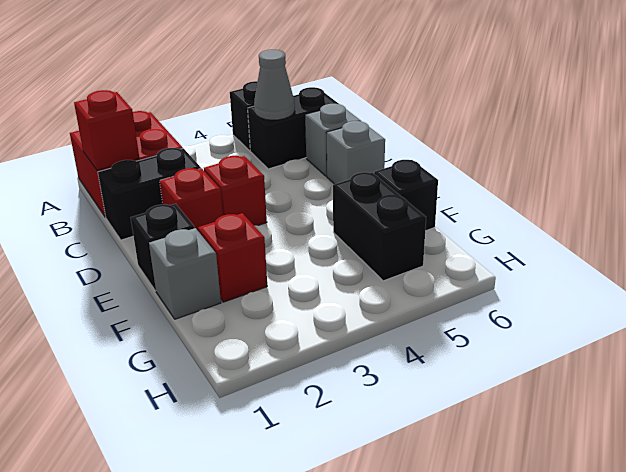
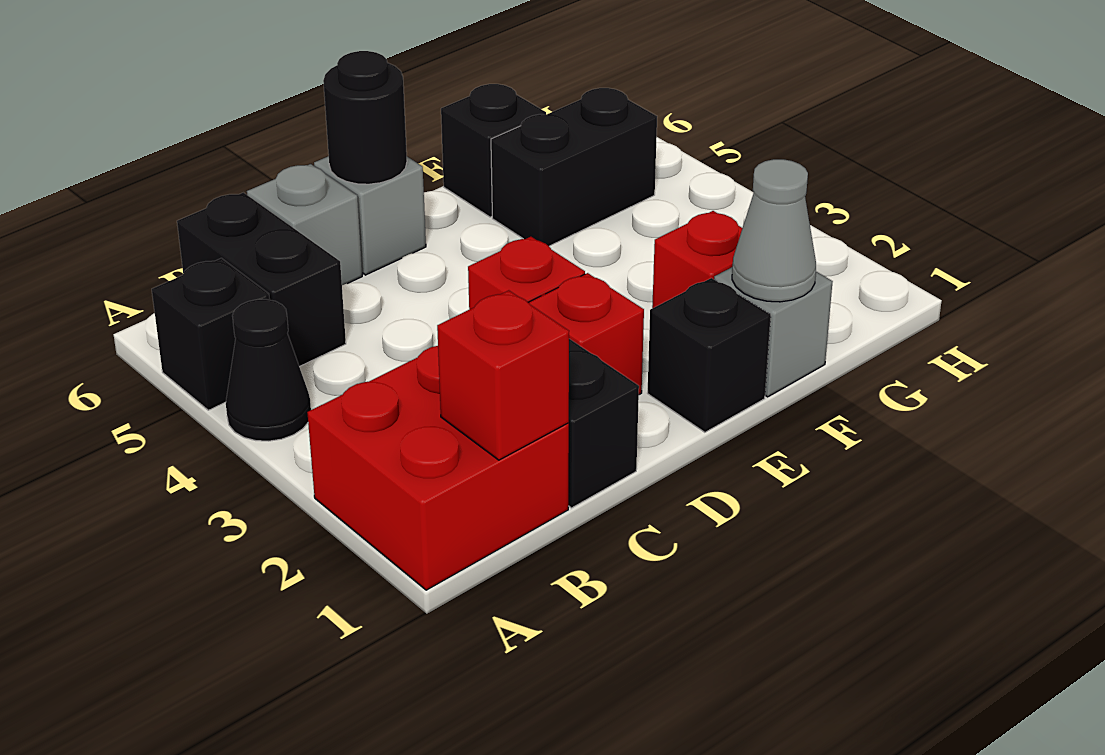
none -> black 1x1 cone [226,299,311,441]
grey 1x1 cone [254,50,295,120] -> grey 1x1 cone moved to [732,159,816,302]
none -> black 1x1 round brick [323,51,407,184]

